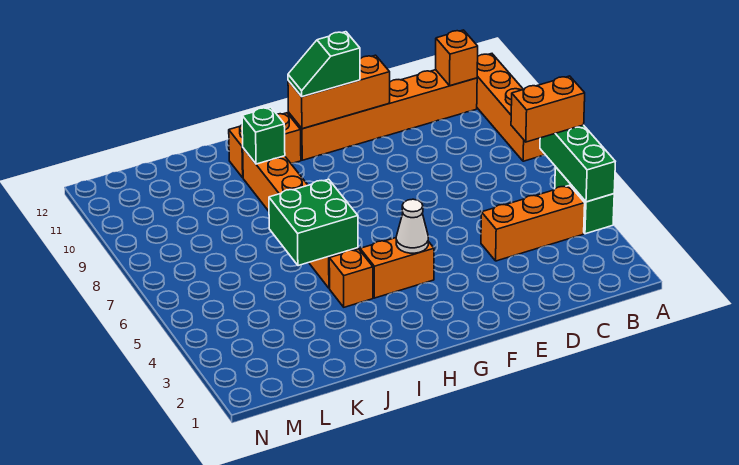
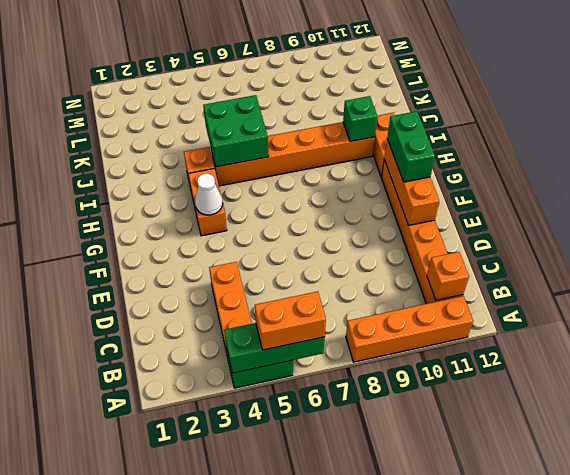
orange 1x2 brick [511,76,585,142] -> orange 1x2 brick turned to [255,292,326,350]
green 1x2 slope [288,32,360,97] -> green 1x2 brick [387,111,435,182]

